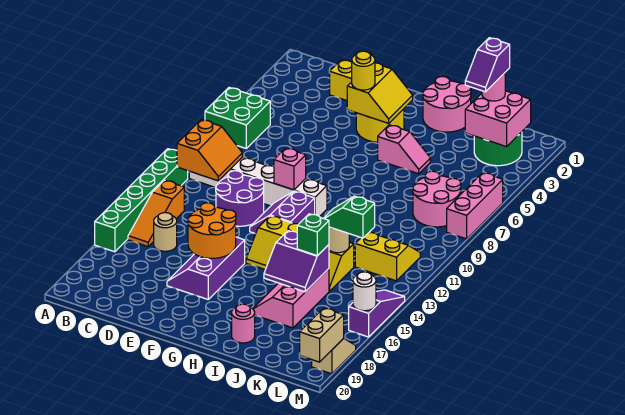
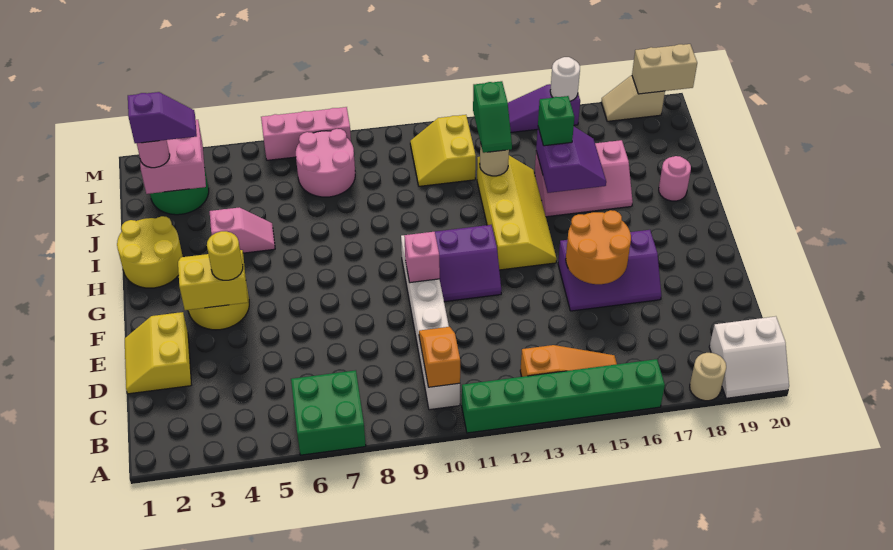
none -> white 2x2 slope [709,316,789,398]
orange 2x2 slope [177,120,242,181] -> orange 1x2 slope [419,327,460,387]
tan 1x1 round brick [154,213,177,251] -> tan 1x1 round brick moved to [690,353,726,401]
purple 2x2 round brick [216,171,264,226] -> none
pink 2x2 round brick [423,77,471,132] -> yellow 2x2 round brick [117,216,183,288]
pink 1x2 slope [378,125,430,174] -> pink 1x2 slope turned to [210,207,275,253]

